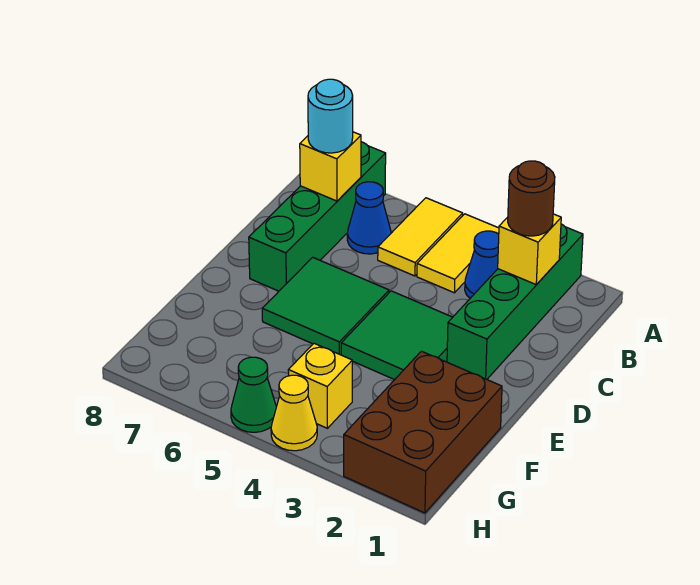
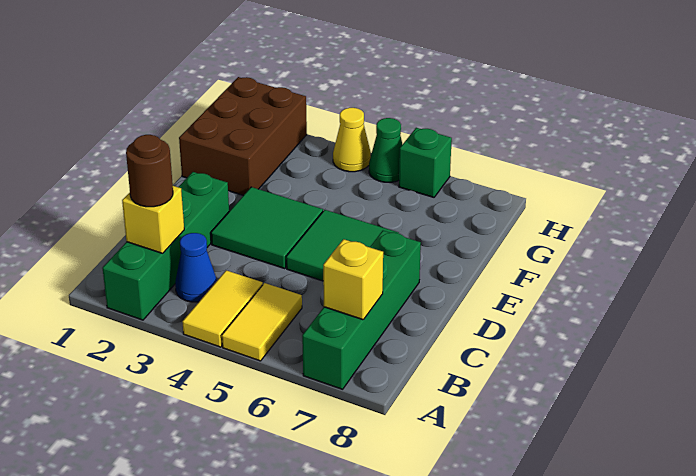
blue 1x1 cone [347,182,391,254] -> none
cyan 1x1 round brick [308,79,353,153] -> none
yellow 1x1 brick [288,343,352,428] -> none
none -> green 1x1 brick [399,128,452,197]

